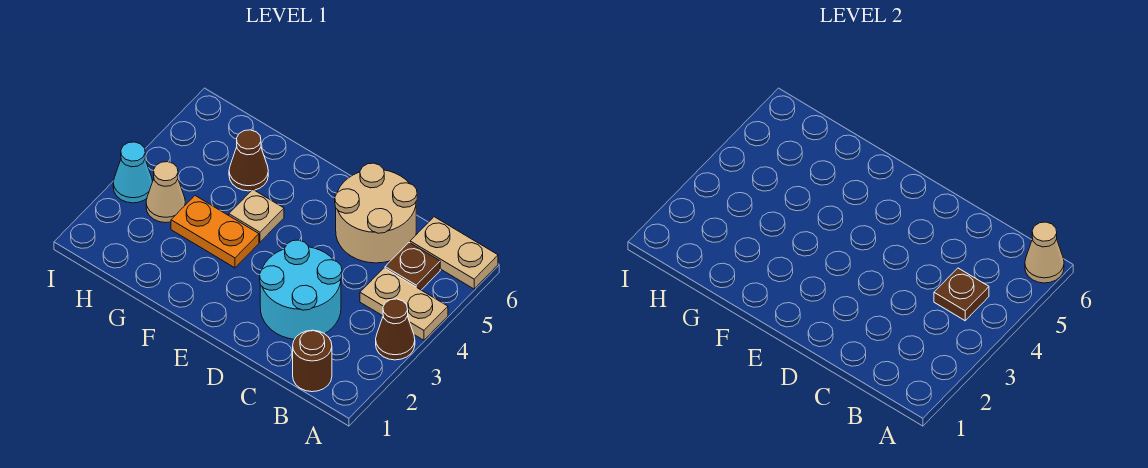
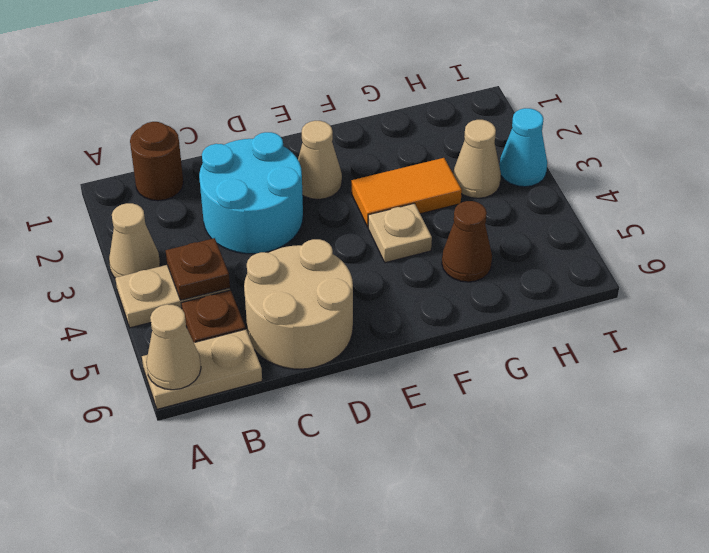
brown 1x1 cone [376,299,415,360] -> tan 1x1 cone [109,203,160,278]
none -> tan 1x1 cone [298,121,342,199]
orange 1x2 plate [171,196,259,268] -> orange 1x2 tile [351,158,462,227]

